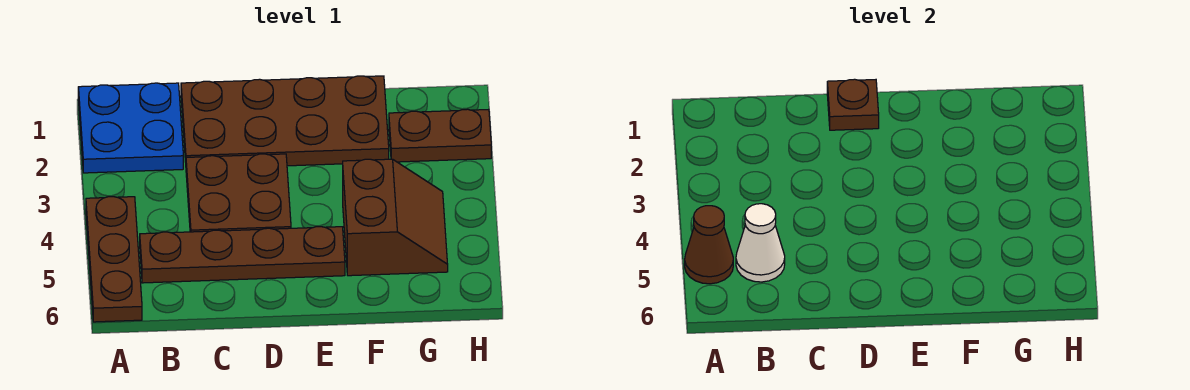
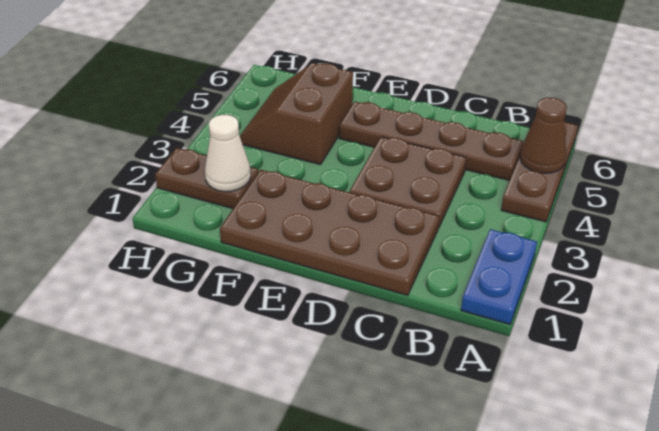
blue 2x2 plate [78,83,183,173] -> blue 1x2 plate [461,229,537,324]
white 1x1 cone [736,204,785,282] -> white 1x1 cone moved to [205,115,251,192]
brown 1x1 plate [827,79,879,130] -> none

